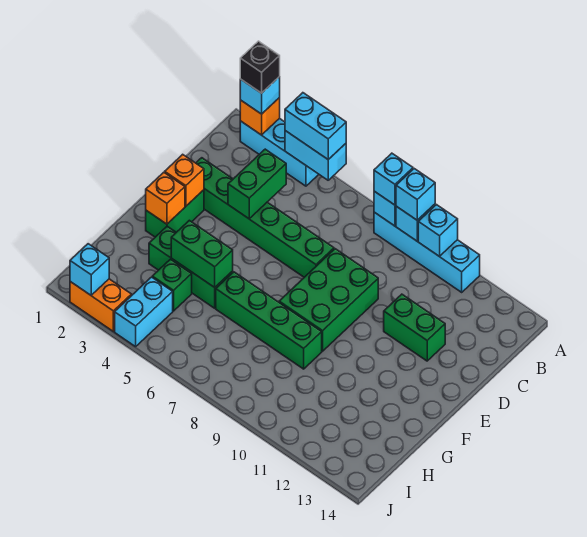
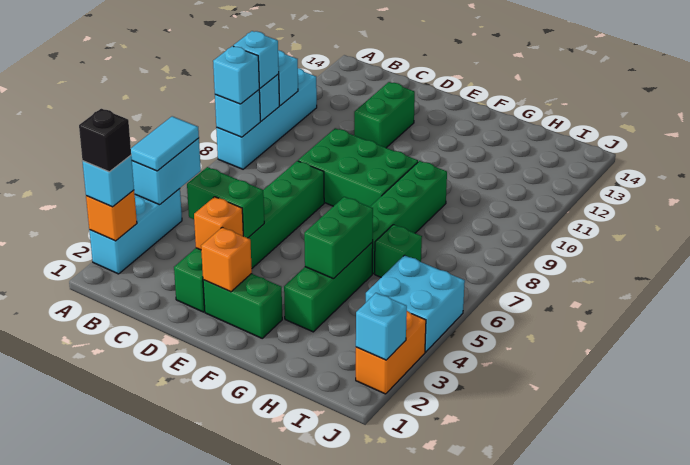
cyan 1x2 brick [285,93,346,160] -> cyan 1x2 tile [131,116,199,171]
orange 1x1 brick [146,172,185,224] -> orange 1x1 brick moved to [194,197,243,250]
green 1x1 brick [152,259,192,311] -> green 1x1 brick moved to [375,225,422,277]
cyan 1x2 brick [115,277,173,347] -> cyan 2x2 brick [366,255,465,352]

